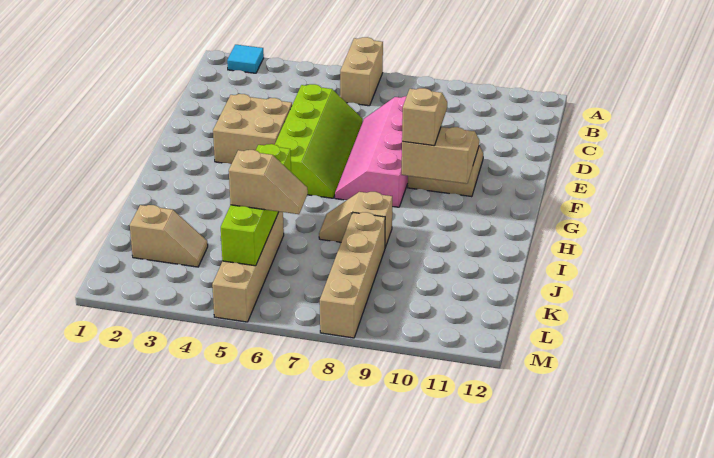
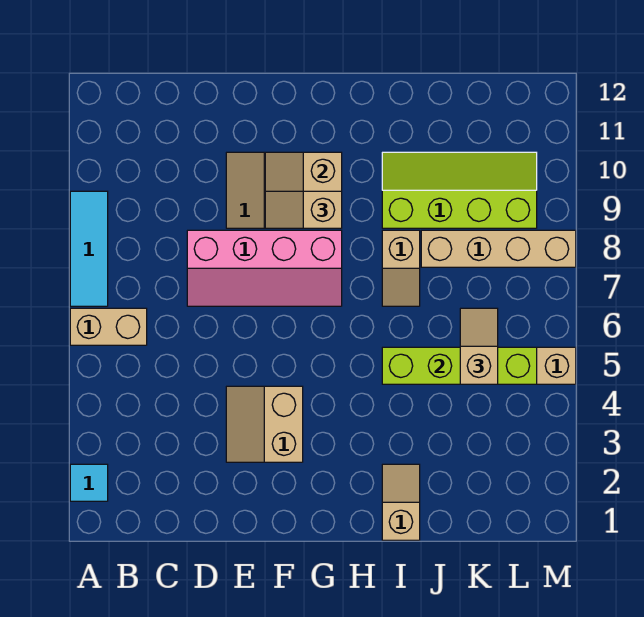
none -> cyan 1x3 tile [70,191,108,306]
lime 2x4 slope [275,84,363,198] -> lime 2x4 slope moved to [382,152,537,228]
tan 2x2 brick [213,94,292,164] -> tan 2x2 slope [226,386,303,462]
tan 1x2 slope [130,205,208,267] -> tan 1x2 slope moved to [382,464,420,540]

